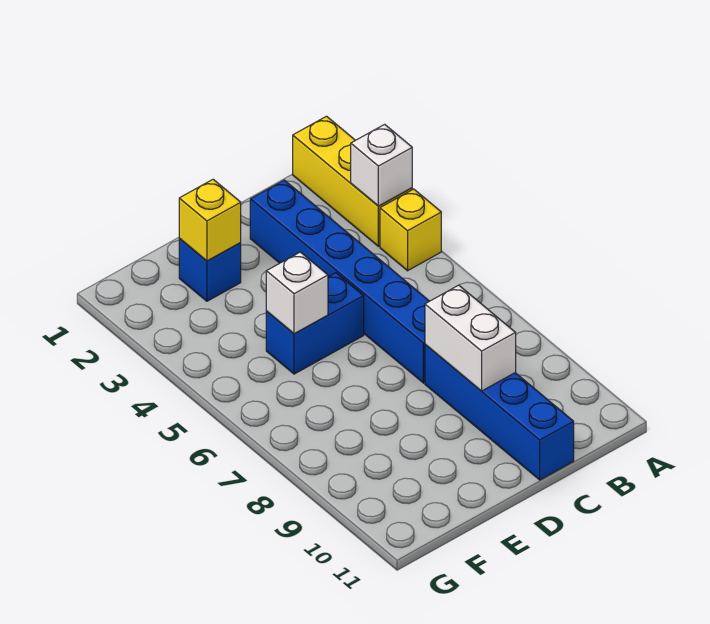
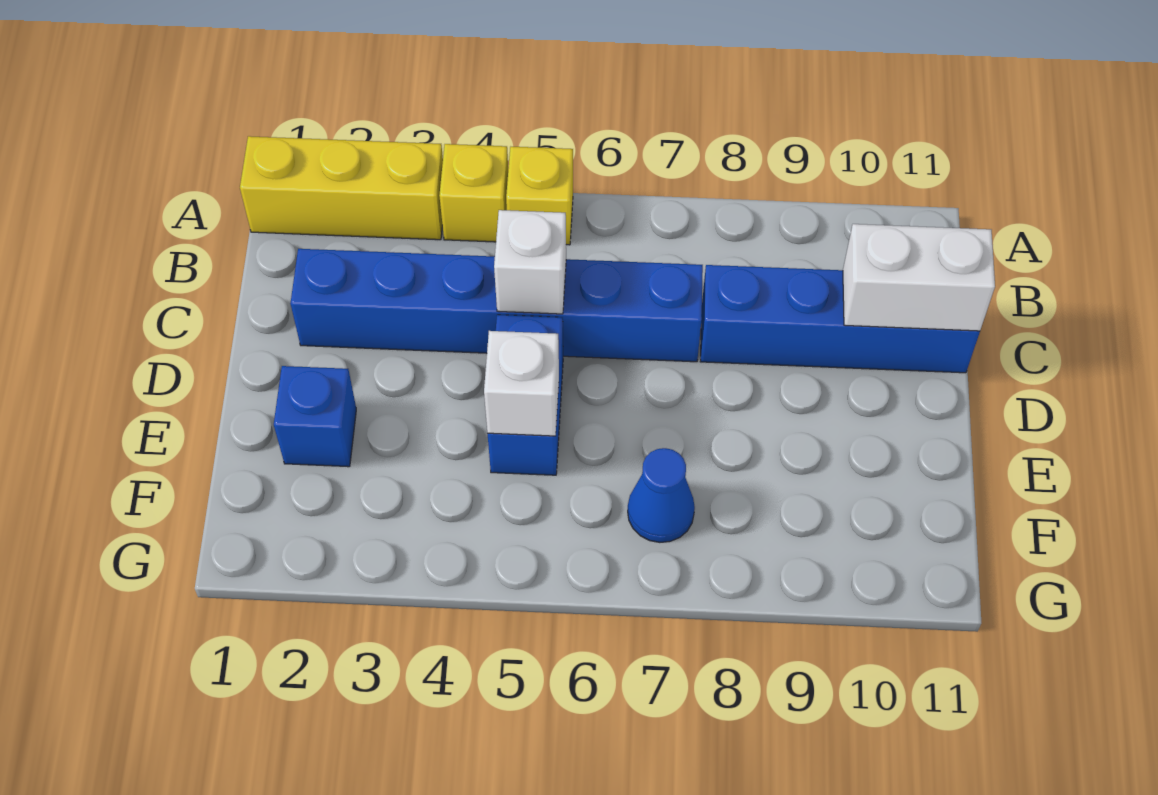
white 1x1 brick [351,124,412,206] -> white 1x1 brick moved to [494,210,566,314]
white 1x2 brick [425,285,516,391] -> white 1x2 brick moved to [843,224,995,331]
yellow 1x1 brick [179,179,241,261] -> yellow 1x1 brick moved to [506,147,573,245]
none -> blue 1x1 cone [628,448,695,542]

